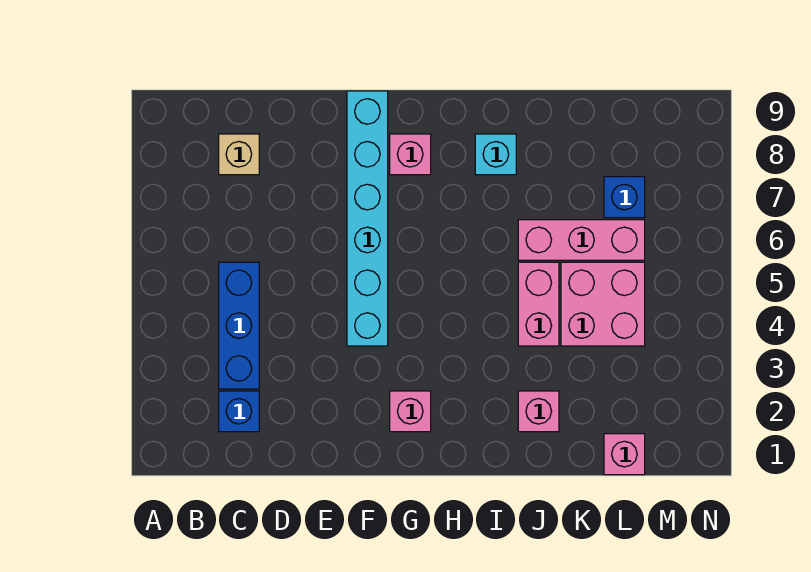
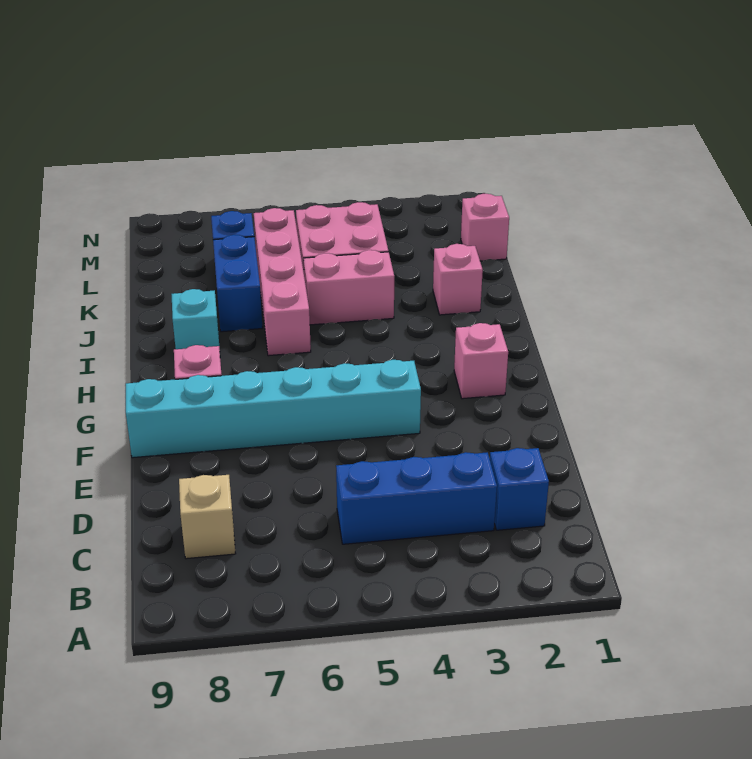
pink 1x3 brick [518,220,645,260] -> pink 1x4 brick [254,208,311,356]
none -> blue 1x2 brick [213,235,263,332]

